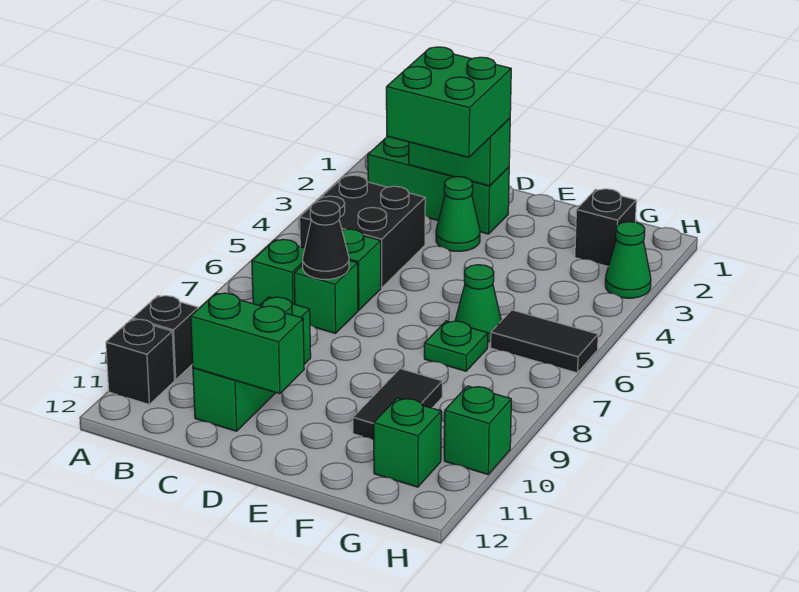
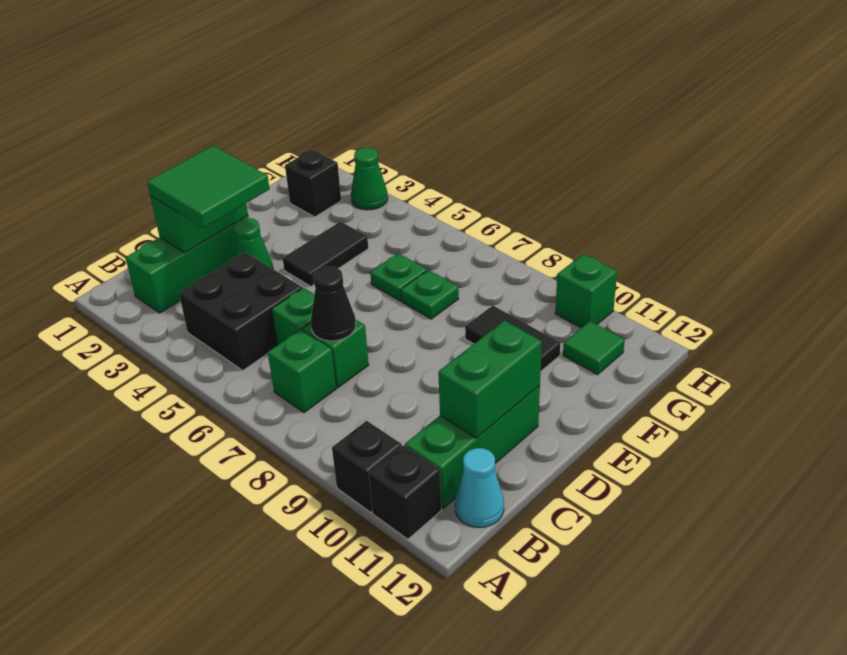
none -> cyan 1x1 cone [455,448,504,528]
green 2x2 brick [386,47,511,157] -> green 2x2 tile [147,146,270,228]
green 1x3 brick [193,297,311,431] -> green 1x3 brick turned to [405,385,540,509]
green 1x1 cone [455,265,501,342] -> green 1x1 plate [370,253,427,301]
black 1x2 tile [491,310,598,373] -> black 1x2 tile moved to [283,222,368,286]
green 1x1 brick [374,398,441,487] -> green 1x1 tile [563,321,625,375]

